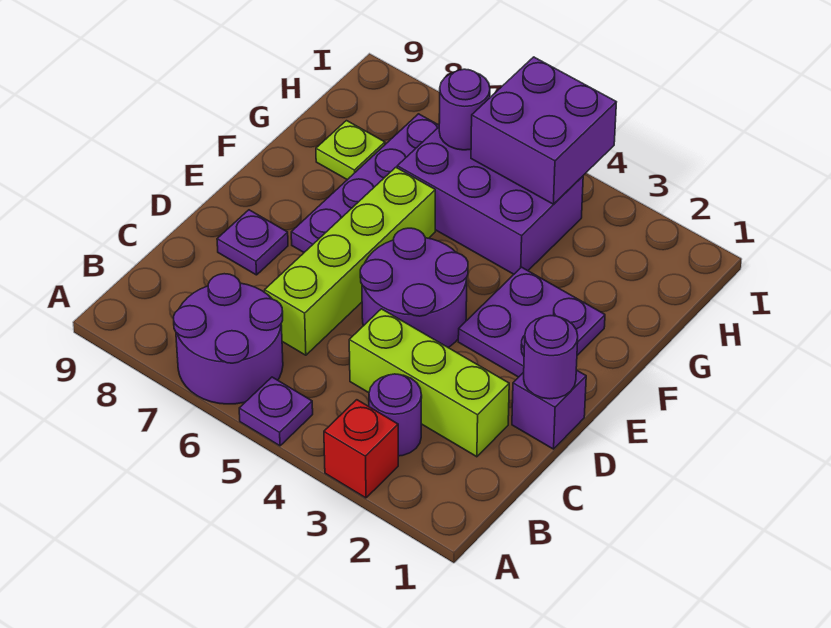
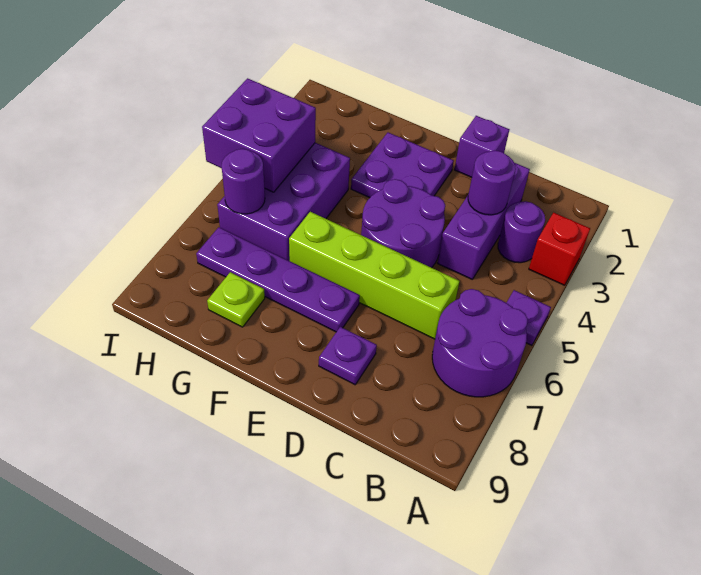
lime 1x3 brick [349,309,509,457] -> purple 1x3 brick [438,163,530,279]
purple 1x1 round brick [524,316,578,399] -> purple 1x1 round brick moved to [468,150,516,215]

